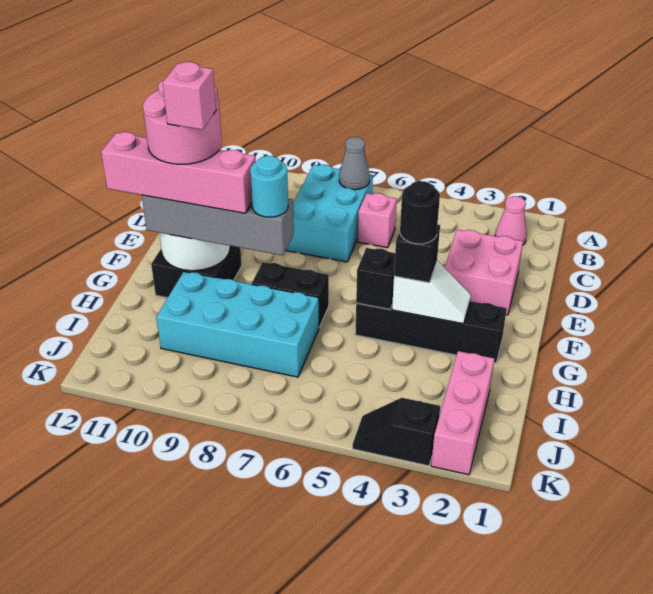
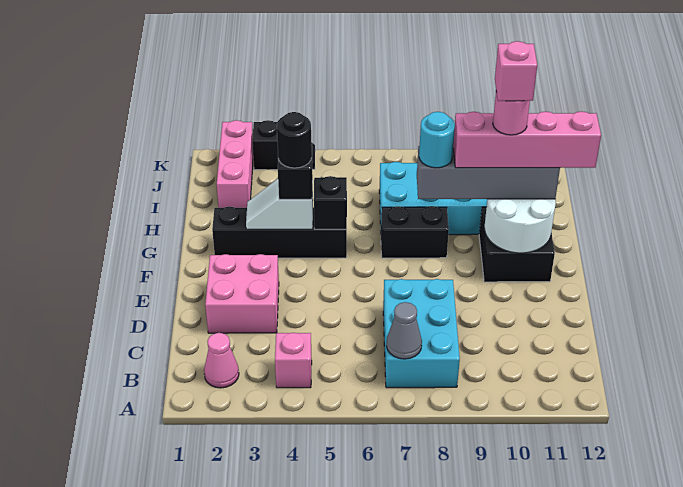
pink 1x1 brick [358,193,397,248] -> pink 1x1 brick moved to [275,333,312,388]
pink 2x2 round brick [143,80,222,164] -> pink 1x1 round brick [493,92,530,135]

